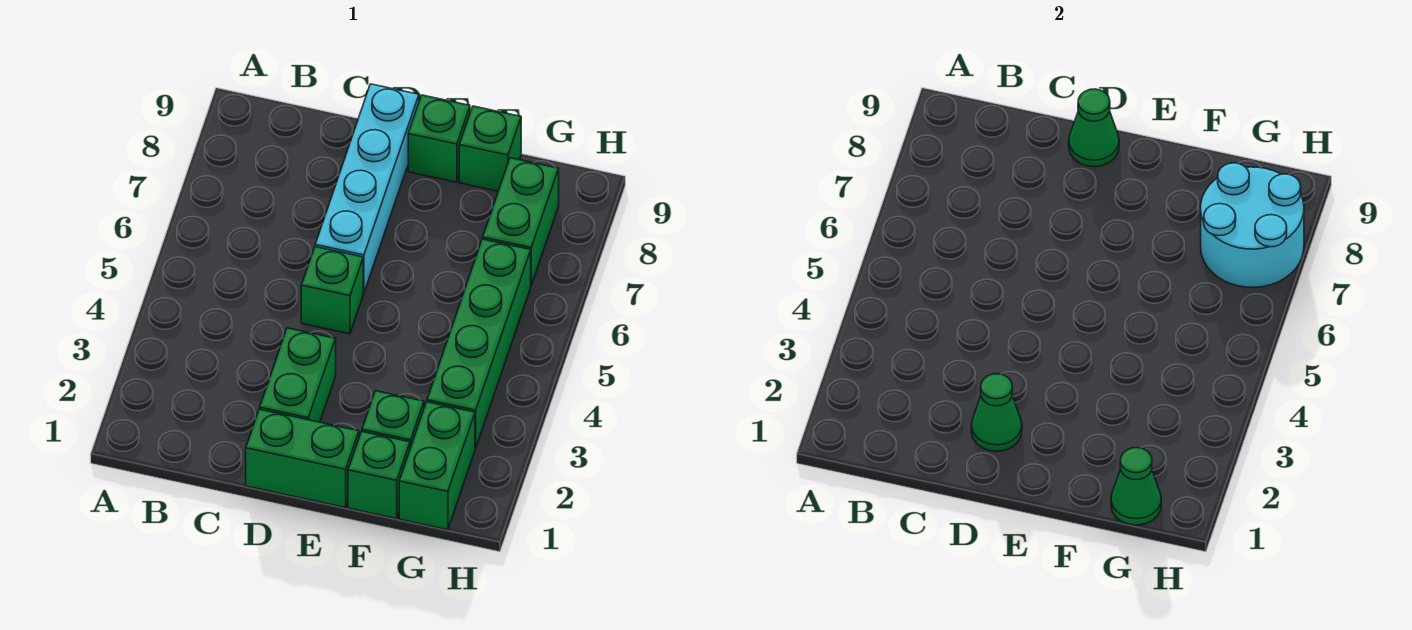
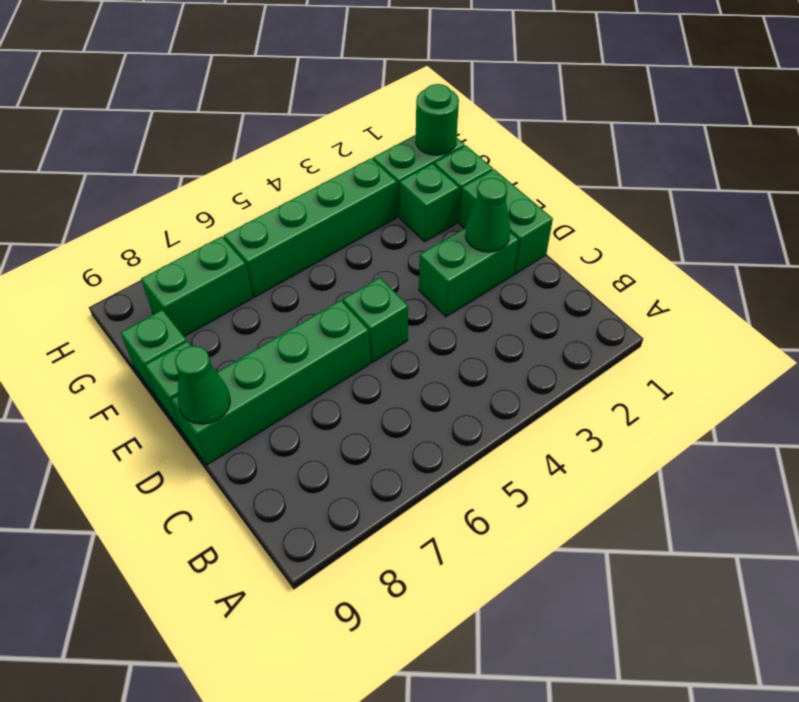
cyan 1x4 brick [315,84,419,293] -> green 1x4 brick [171,300,370,465]
green 1x1 cone [1111,448,1161,525] -> green 1x1 round brick [416,84,459,155]
cyan 2x2 round brick [1201,163,1304,287] -> none

